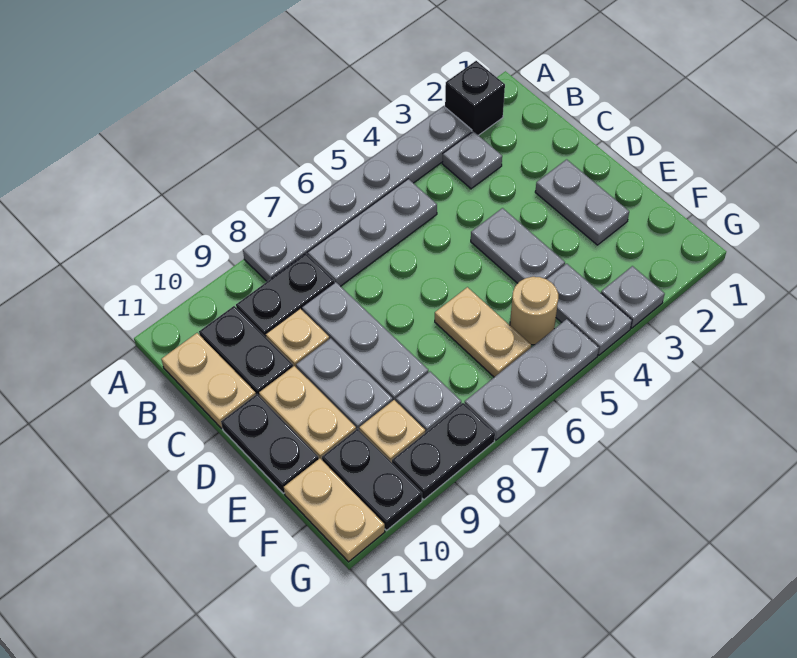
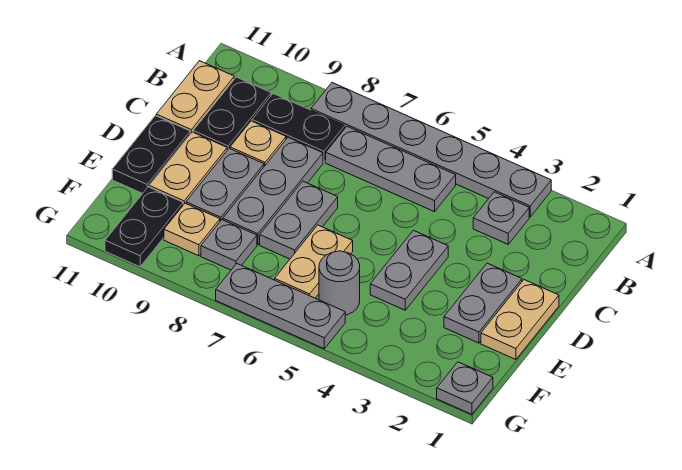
black 1x1 brick [445,61,505,135] -> none
grey 1x2 plate [547,264,632,355] -> grey 1x2 plate moved to [260,181,338,259]
tan 1x1 round brick [510,277,558,345] -> grey 1x1 round brick [319,251,360,315]
tan 1x2 plate [284,459,385,562] -> tan 1x2 plate moved to [481,280,559,360]
grey 1x1 plate [601,266,665,328] -> grey 1x1 plate moved to [437,362,493,414]
black 1x2 plate [392,403,495,500] -> none

